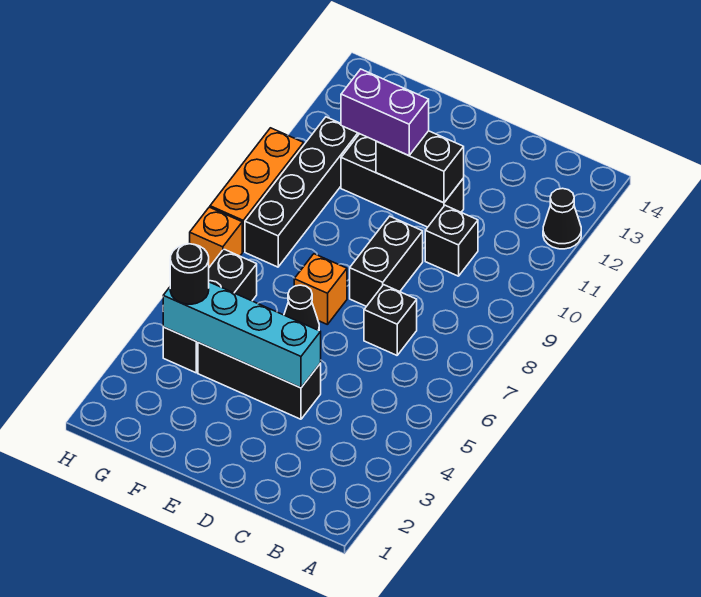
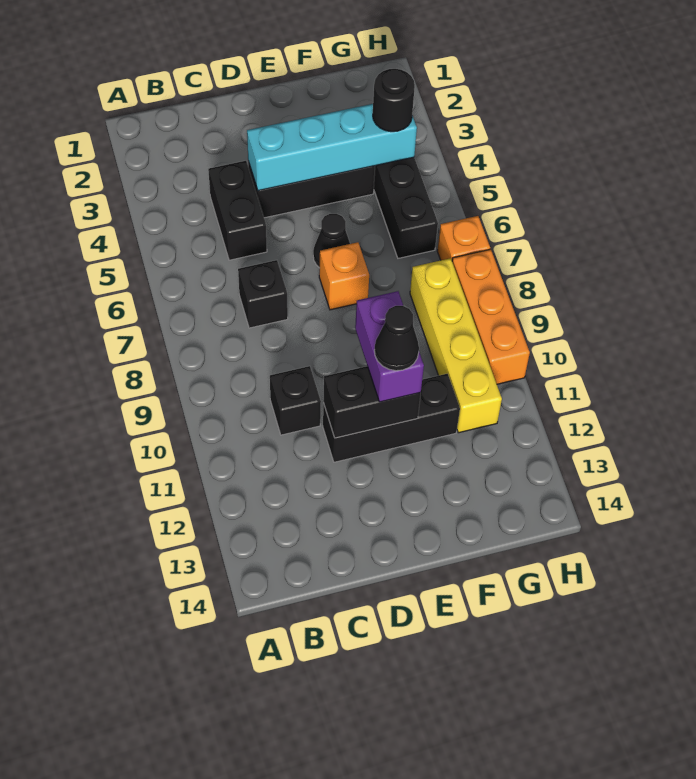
black 1x1 cone [543,188,581,249] -> black 1x1 cone moved to [374,306,419,371]
black 1x2 brick [350,216,423,306] -> black 1x2 brick moved to [208,161,267,260]
purple 1x2 brick [341,69,429,156] -> purple 1x2 brick turned to [355,291,424,402]
black 1x4 brick [245,117,359,267] -> yellow 1x4 brick [410,258,502,433]

